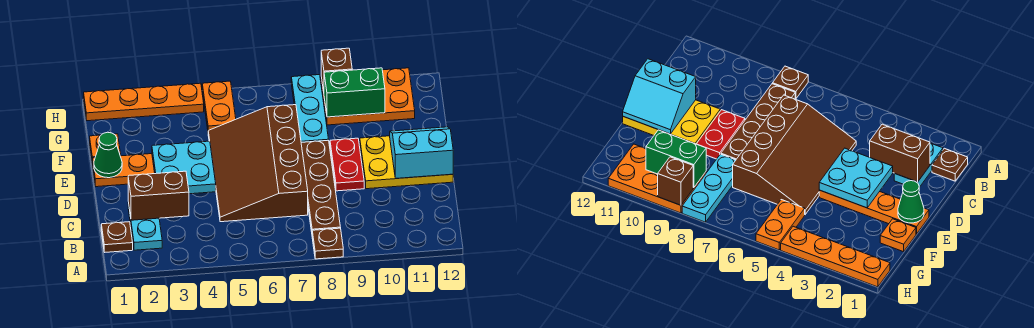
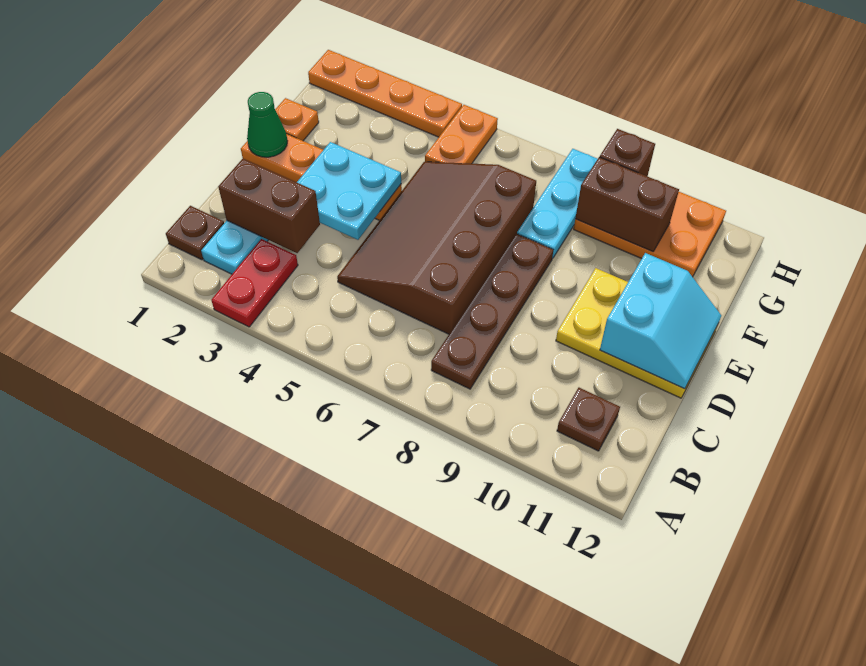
brown 1x1 plate [312,228,343,259] -> brown 1x1 plate moved to [557,388,620,451]
red 1x2 plate [330,138,364,191] -> red 1x2 plate moved to [211,239,298,327]
cyan 2x2 slope [390,127,453,179] -> cyan 2x2 slope turned to [600,253,721,389]
green 1x2 brick [324,68,385,117] -> brown 1x2 brick [575,157,679,252]

